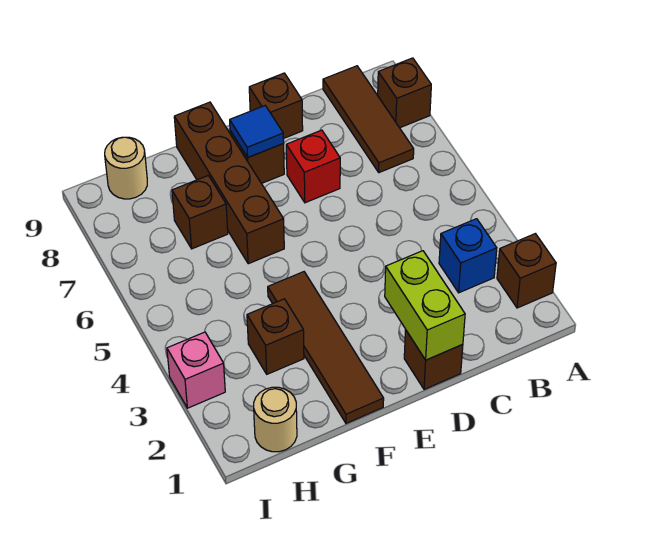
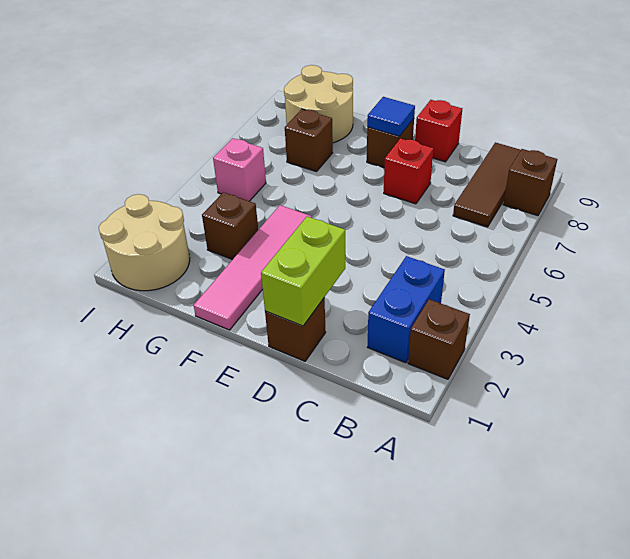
blue 1x1 brick [439,219,497,293] -> blue 1x2 brick [368,256,445,363]
brown 1x1 brick [249,73,303,139] -> red 1x1 brick [415,100,462,162]
brown 1x4 tile [268,272,384,423] -> pink 1x4 tile [194,205,312,330]
brown 1x4 brick [174,102,284,264] -> none
tan 1x1 round brick [254,387,297,452] -> tan 2x2 round brick [99,194,190,291]
tan 1x1 round brick [105,137,147,199] -> tan 2x2 round brick [284,65,353,143]
pink 1x1 brick [167,332,225,408] -> pink 1x1 brick moved to [213,138,266,201]

